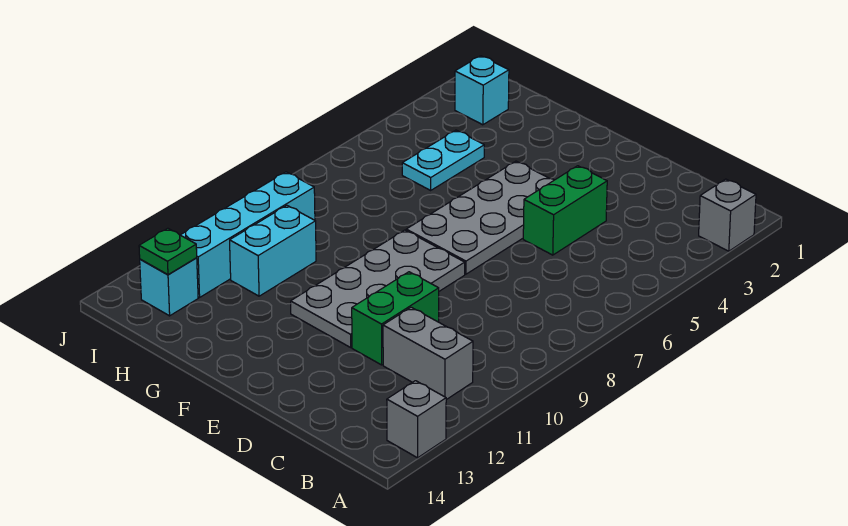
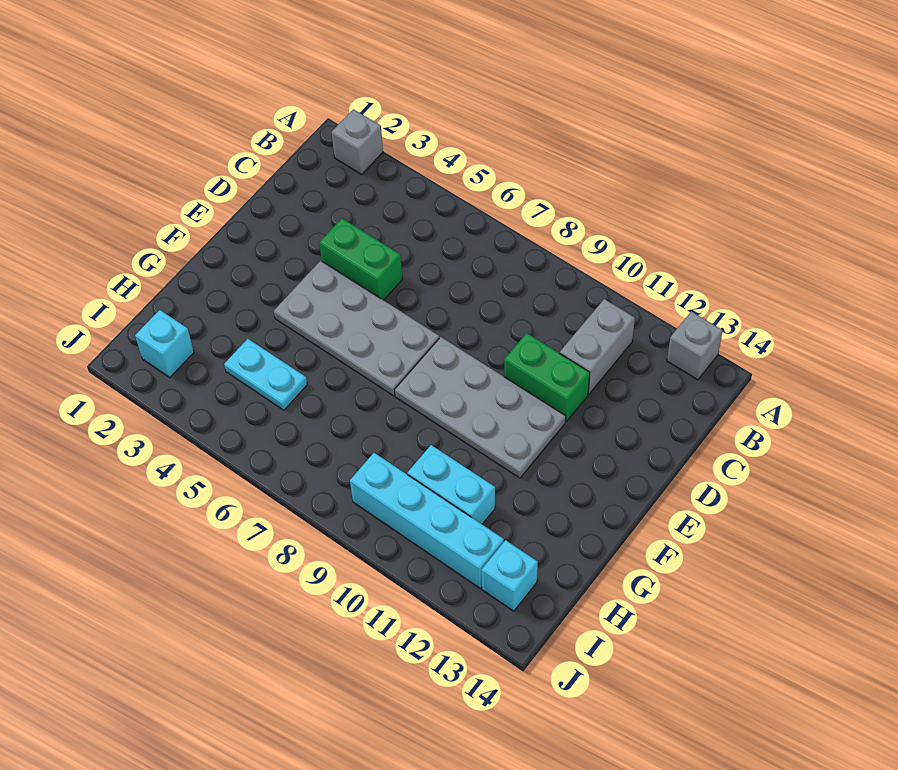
green 1x1 plate [139,228,197,275] -> none

